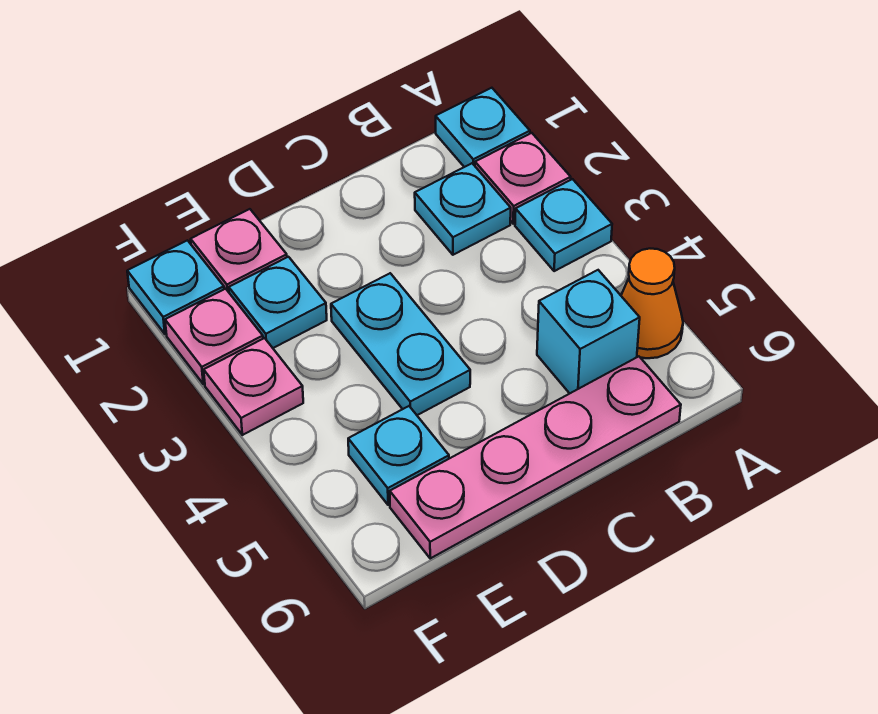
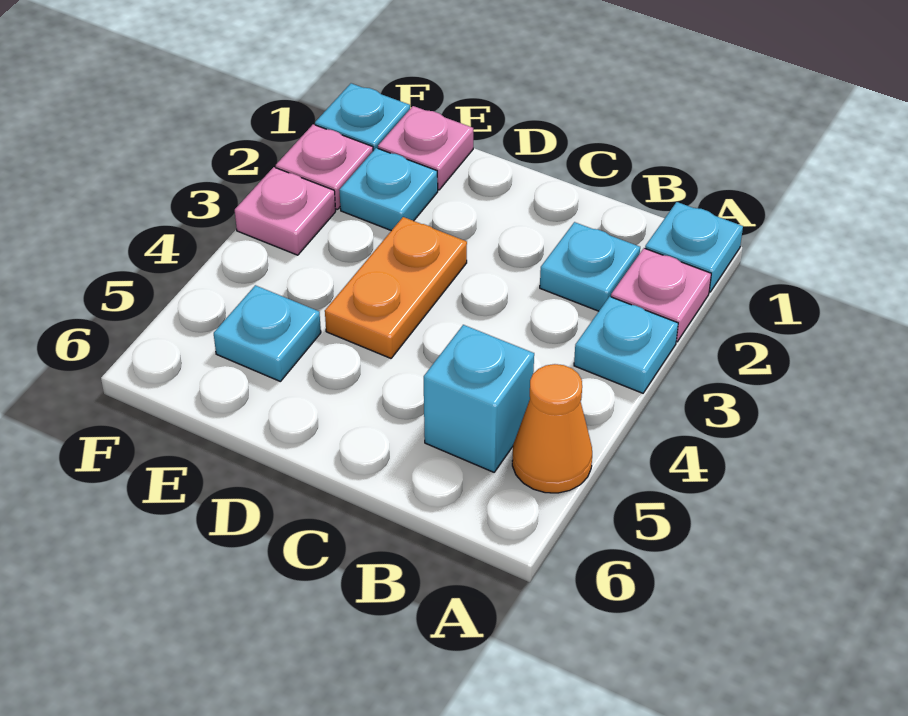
pink 1x4 plate [390,356,681,558] -> none
cyan 1x2 plate [331,273,470,415] -> orange 1x2 plate [325,217,467,358]

